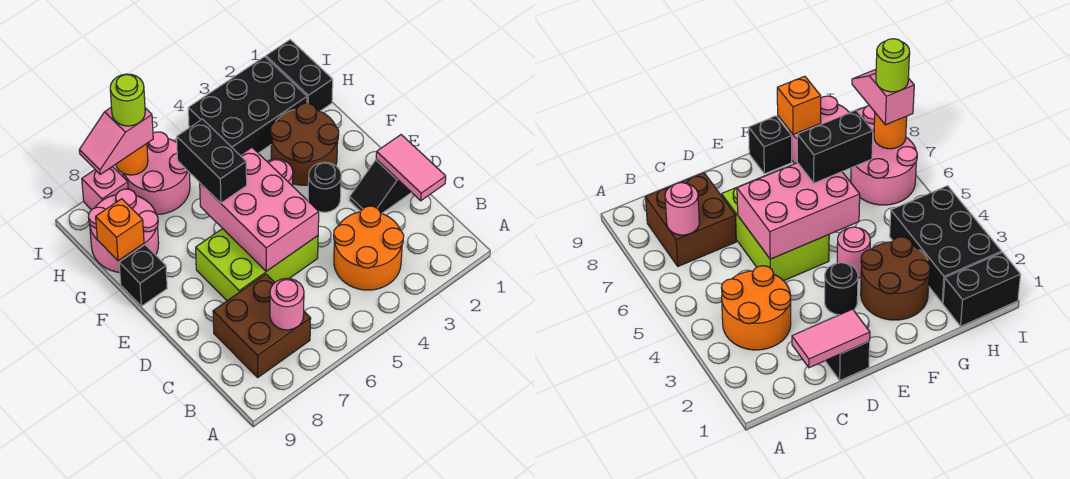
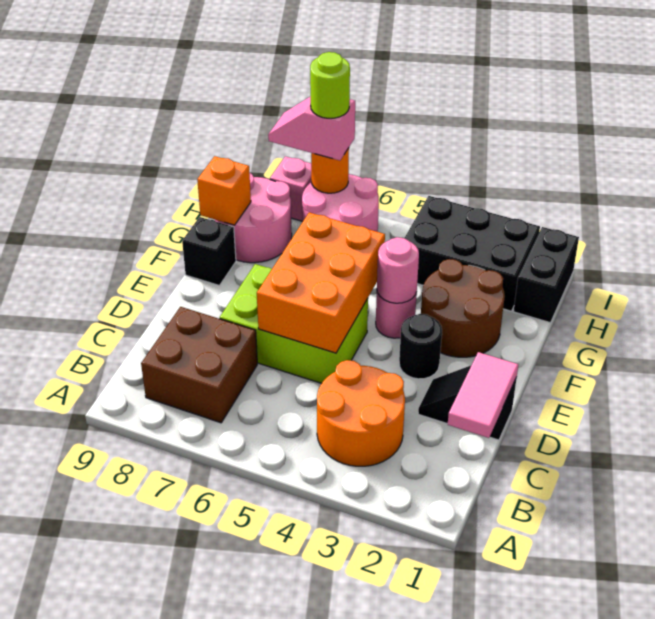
pink 1x1 round brick [270,278,304,330] -> pink 1x1 round brick moved to [377,237,419,303]
pink 2x3 brick [200,148,319,271] -> orange 2x3 brick [257,212,385,353]
black 1x2 brick [177,119,247,203] -> none

